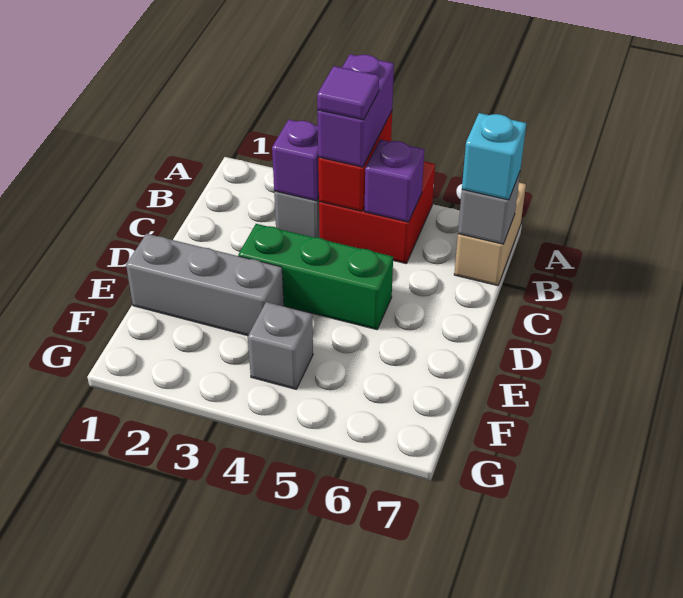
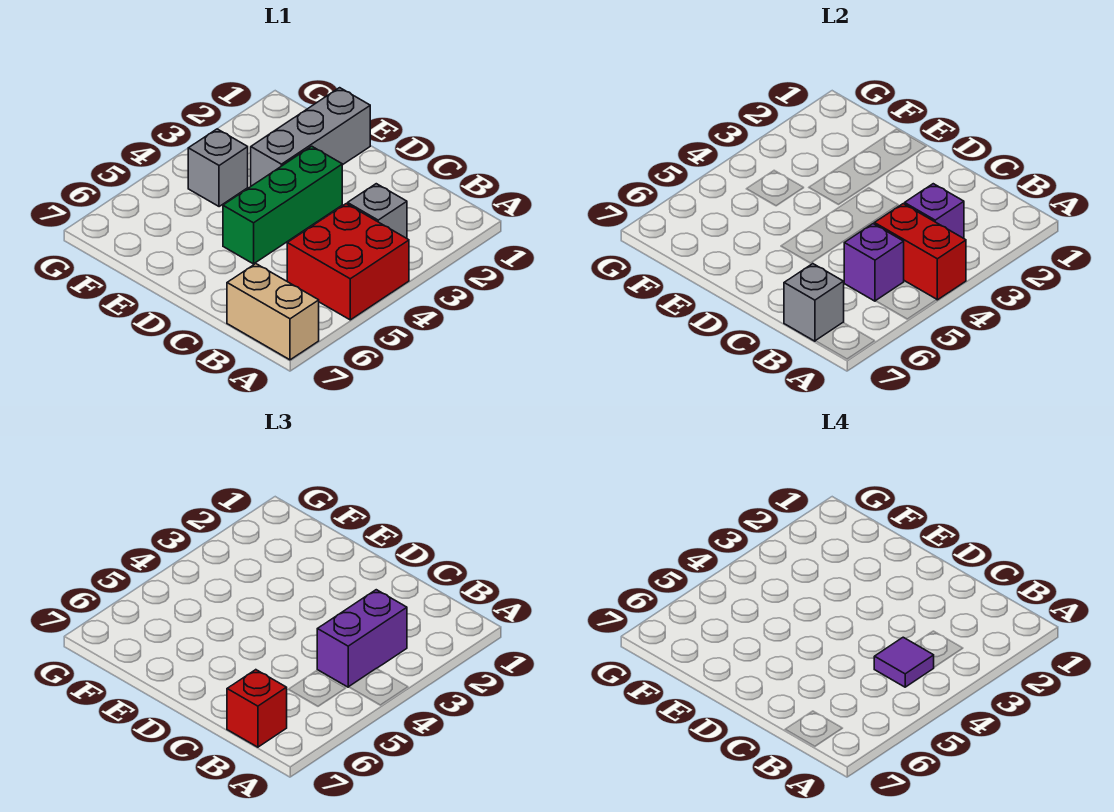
purple 1x2 brick [318,54,394,167] -> purple 1x2 brick turned to [317,590,407,687]
cyan 1x1 brick [462,113,526,200] -> red 1x1 brick [227,670,287,747]

